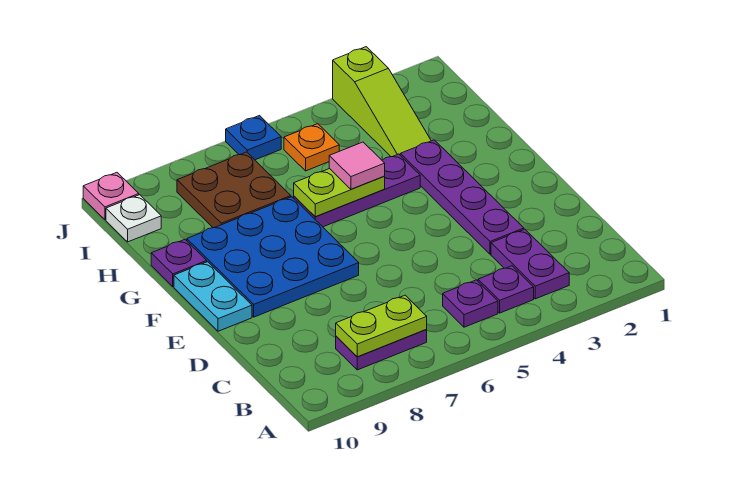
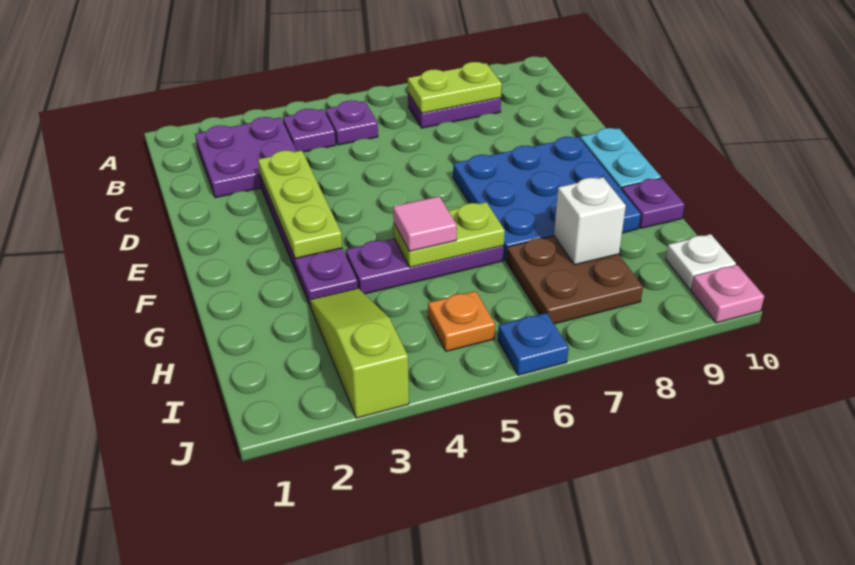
purple 1x2 plate [491,229,569,299] -> purple 2x2 plate [195,117,296,198]
none -> lime 1x3 plate [258,150,342,259]
none -> white 1x1 brick [554,177,626,265]

